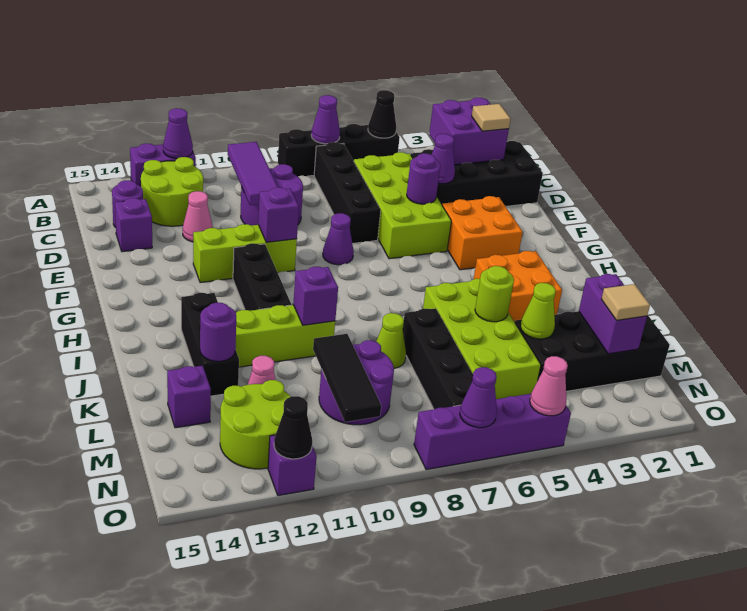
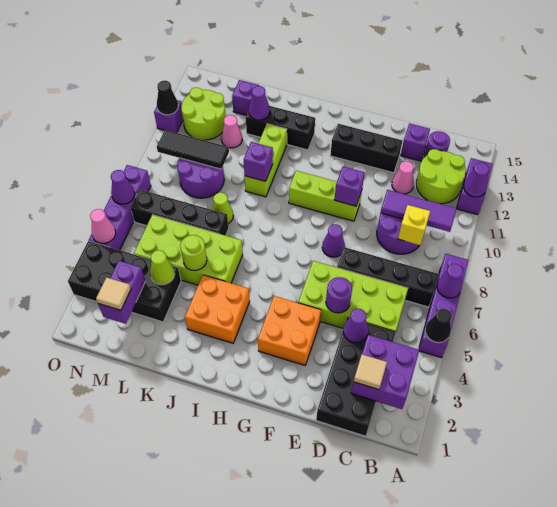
black 1x4 brick [278,124,400,177] -> purple 1x4 brick [419,254,468,358]
none -> yellow 1x1 brick [398,205,430,245]
lime 1x3 brick [193,224,297,283] -> lime 1x3 brick turned to [289,171,362,221]
black 1x3 brick [233,243,291,311] -> black 1x3 brick moved to [330,124,402,173]
purple 1x1 round brick [200,303,236,361] -> purple 1x1 cone [249,86,270,120]
black 2x4 brick [515,311,670,391] -> black 2x4 brick turned to [68,241,181,322]
purple 1x2 brick [579,274,647,354] -> purple 1x2 brick turned to [98,261,145,324]

